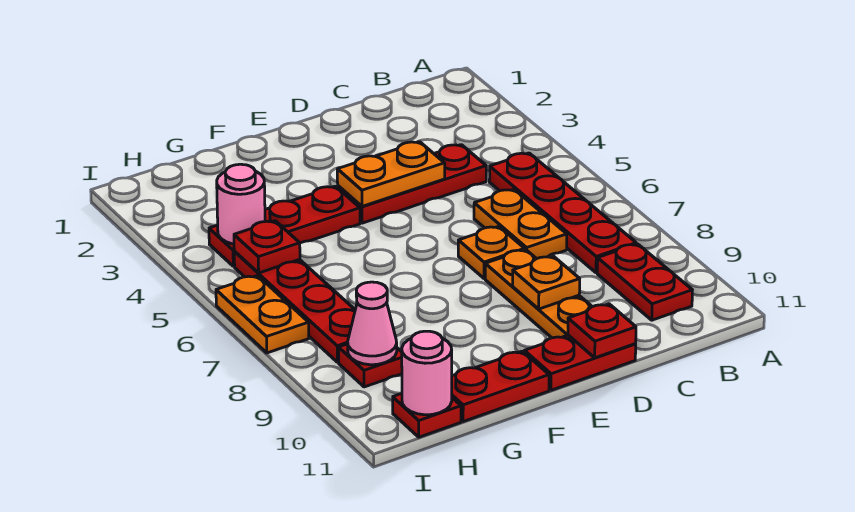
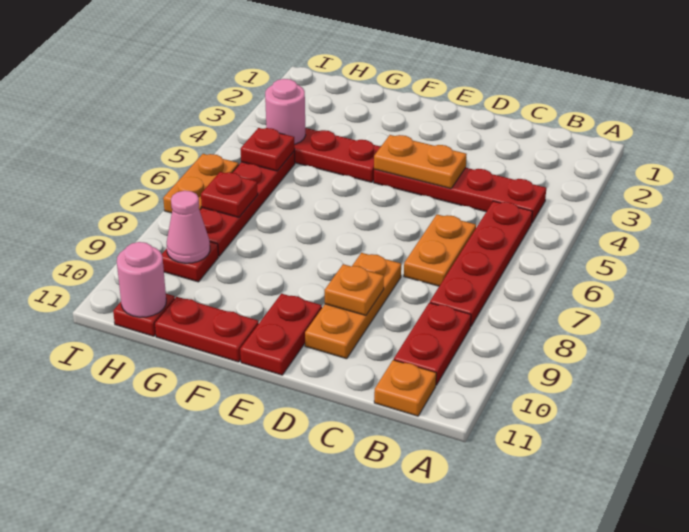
red 1x3 plate [338,145,486,223] -> red 1x4 plate [374,168,546,223]
orange 1x1 plate [458,226,525,278] -> orange 1x1 plate moved to [374,360,436,416]
red 1x2 plate [524,335,636,390] -> red 1x2 plate turned to [240,294,322,375]
red 1x1 plate [568,304,636,358] -> red 1x1 plate moved to [201,172,258,217]

